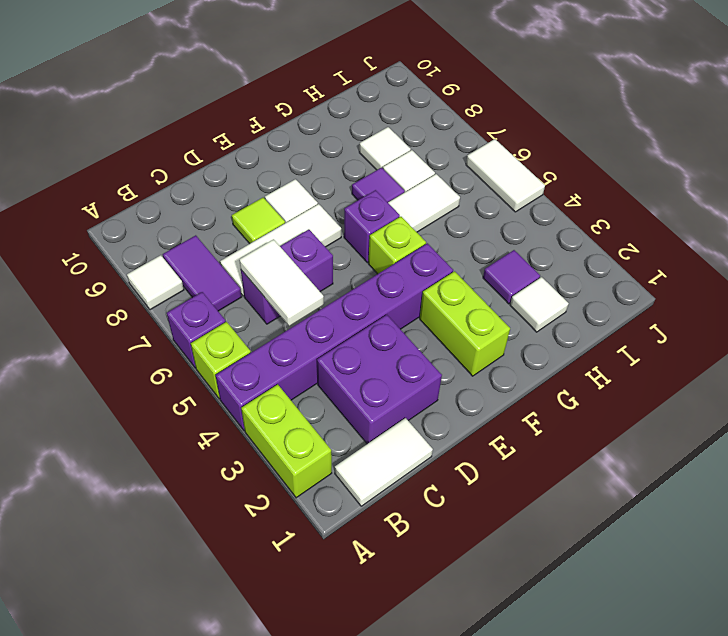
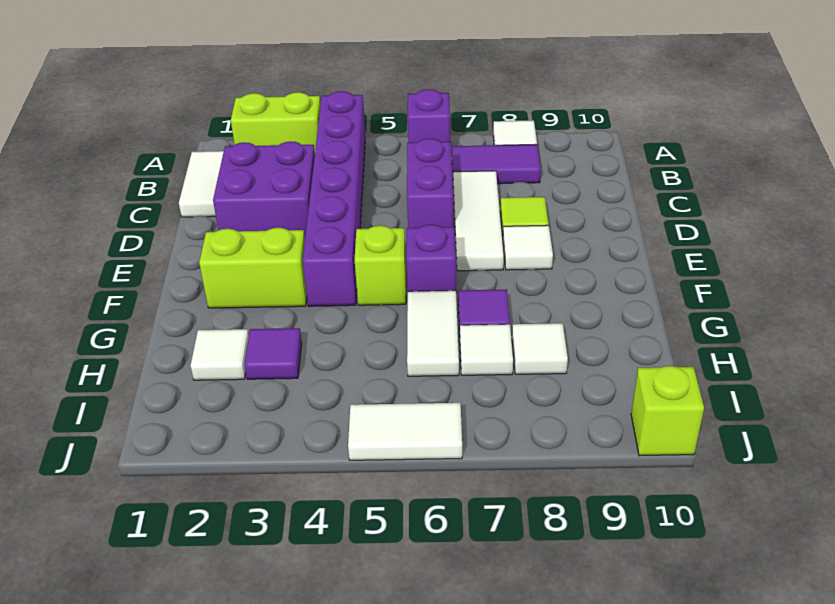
lime 1x1 brick [191,322,251,399] -> lime 1x1 brick moved to [631,366,704,456]
white 1x2 tile [239,239,324,326] -> none

